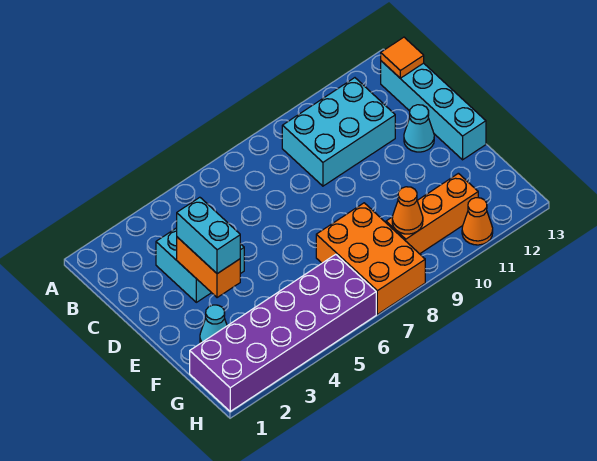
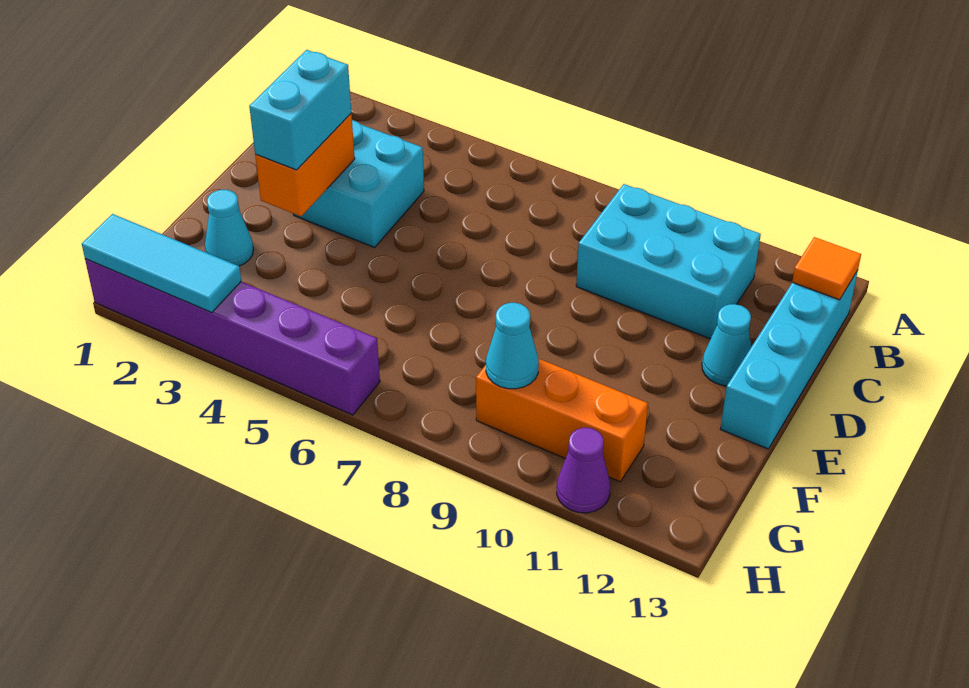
orange 2x3 brick [316,203,425,314] -> none
purple 2x6 brick [190,254,376,411] -> purple 1x6 brick [85,259,380,415]
orange 1x1 cone [392,187,423,234] -> cyan 1x1 cone [486,303,539,389]
none -> cyan 1x3 tile [82,214,241,312]
orange 1x1 cone [462,198,493,245] -> purple 1x1 cone [557,428,610,513]

